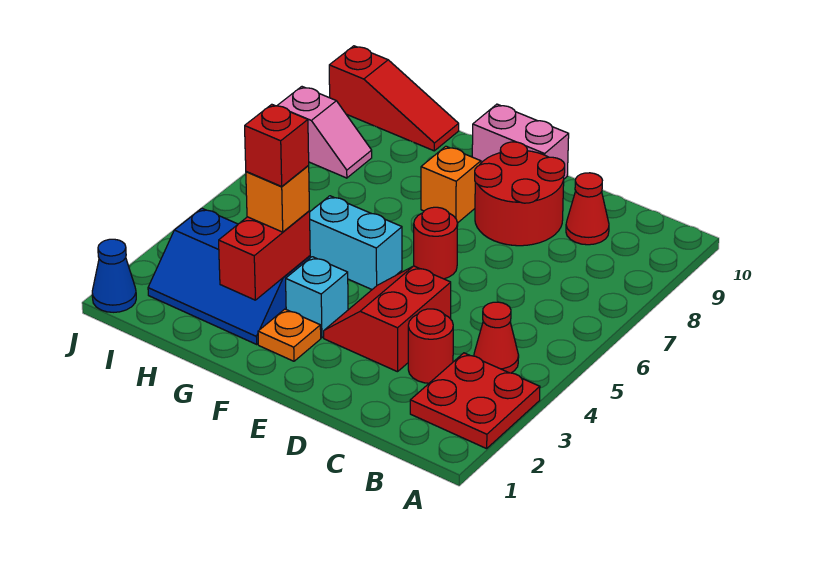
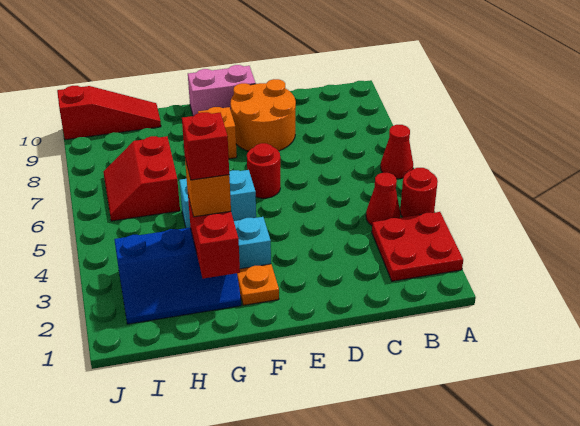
red 1x1 round brick [408,309,453,383] -> red 1x1 round brick moved to [400,168,438,217]
red 1x1 cone [566,173,609,245] -> red 1x1 cone moved to [381,125,413,179]
red 2x2 slope [324,266,451,372] -> red 2x2 slope moved to [103,136,180,221]
red 2x2 round brick [475,142,565,246] -> orange 2x2 round brick [230,79,296,151]
pink 1x2 slope [277,87,372,178] -> none
blue 1x1 cone [92,239,136,312] -> none

